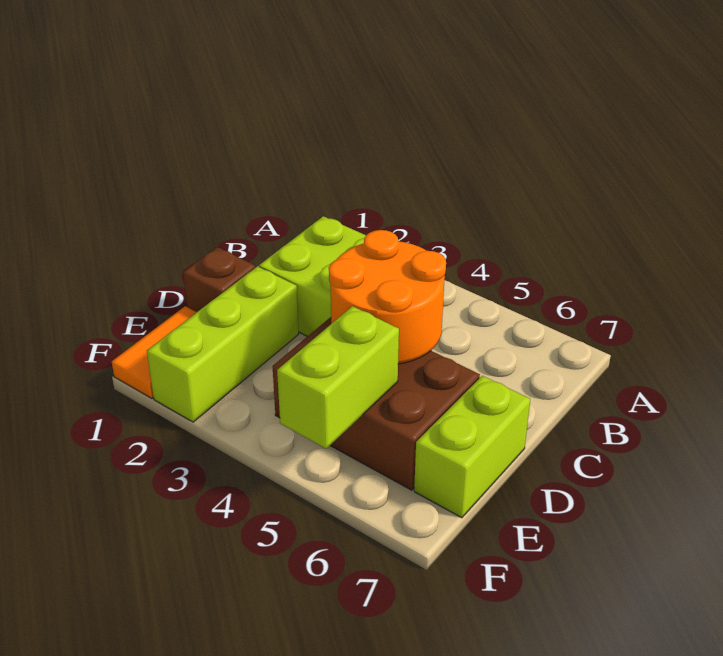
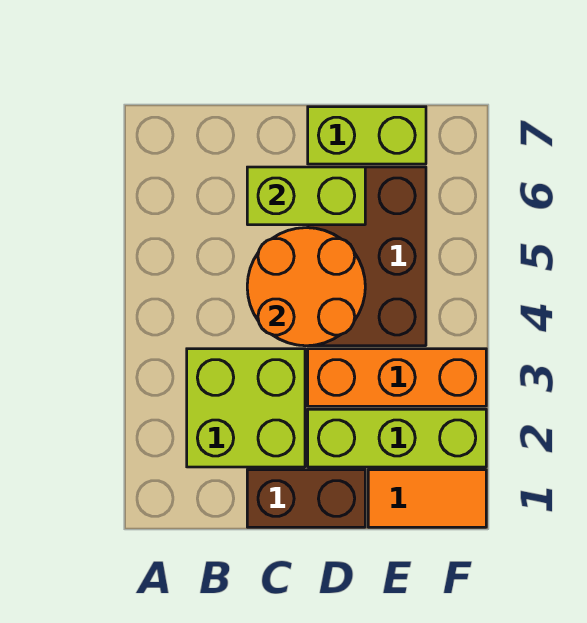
brown 1x1 brick [183,247,255,312] -> brown 1x2 brick [247,470,365,527]
none -> orange 1x3 brick [308,349,486,406]
lime 1x2 brick [277,306,399,449] -> lime 1x2 brick moved to [247,167,365,225]

